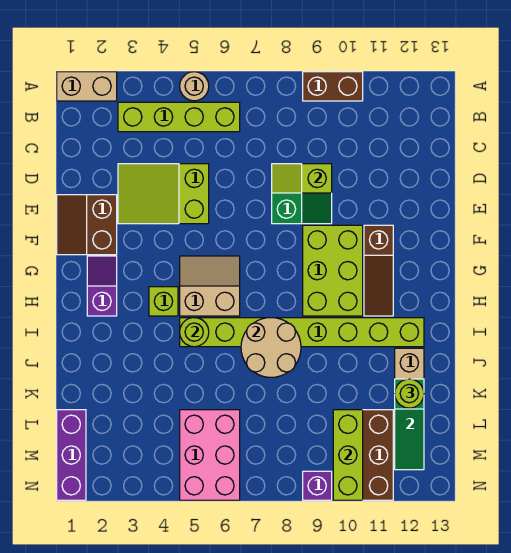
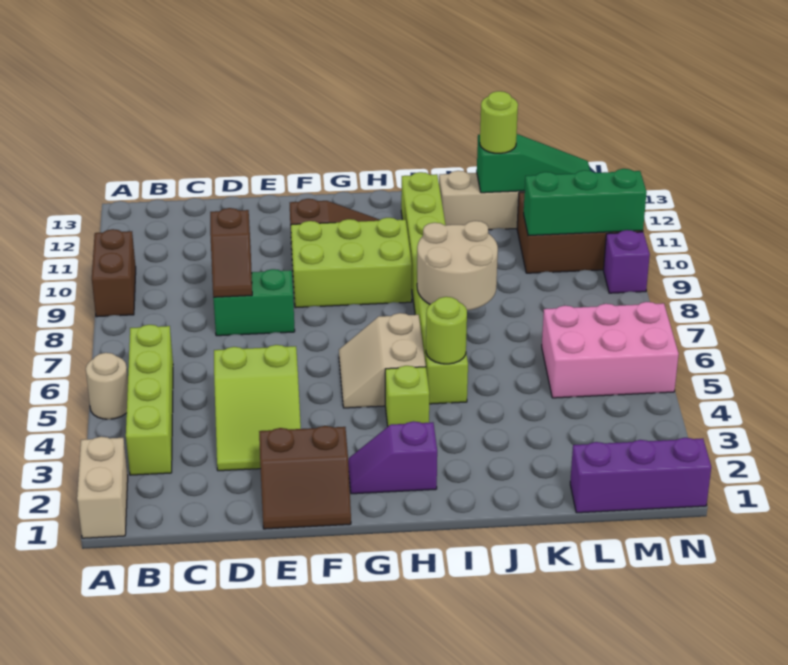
lime 1x2 slope [272,164,332,193] -> brown 1x2 slope [210,208,252,297]
lime 1x3 brick [333,410,363,500] -> green 1x3 brick [524,169,647,236]

